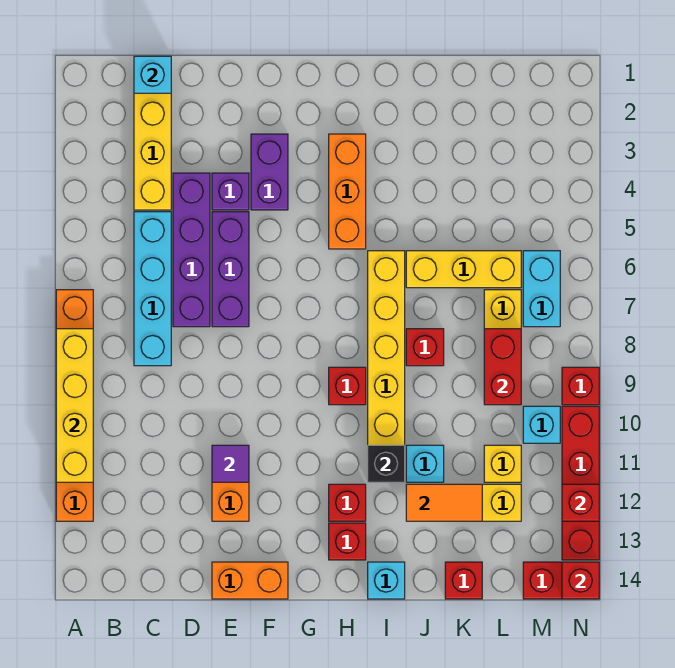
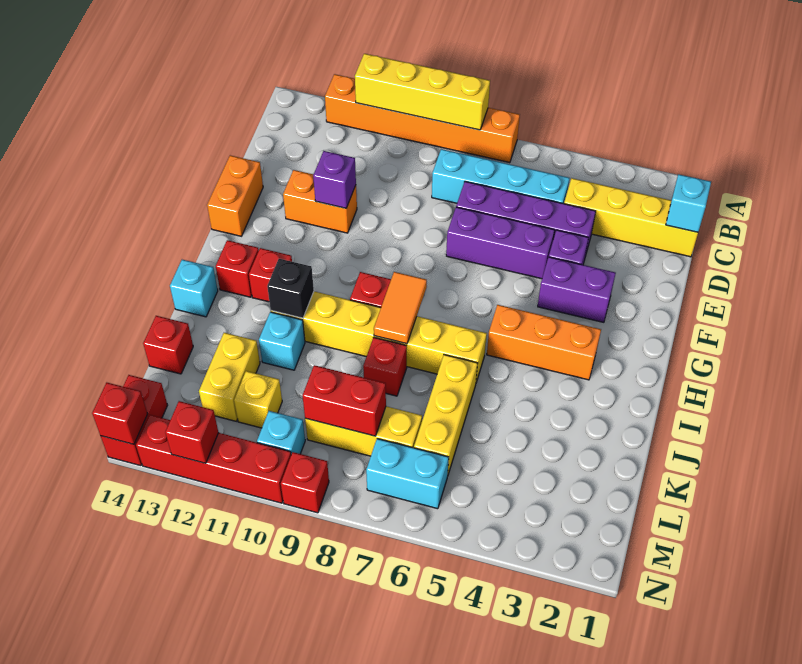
purple 1x1 tile [212,445,249,482] -> purple 1x1 brick [313,151,356,208]
orange 1x2 tile [406,484,482,521] -> orange 1x2 tile moved to [374,272,427,344]

